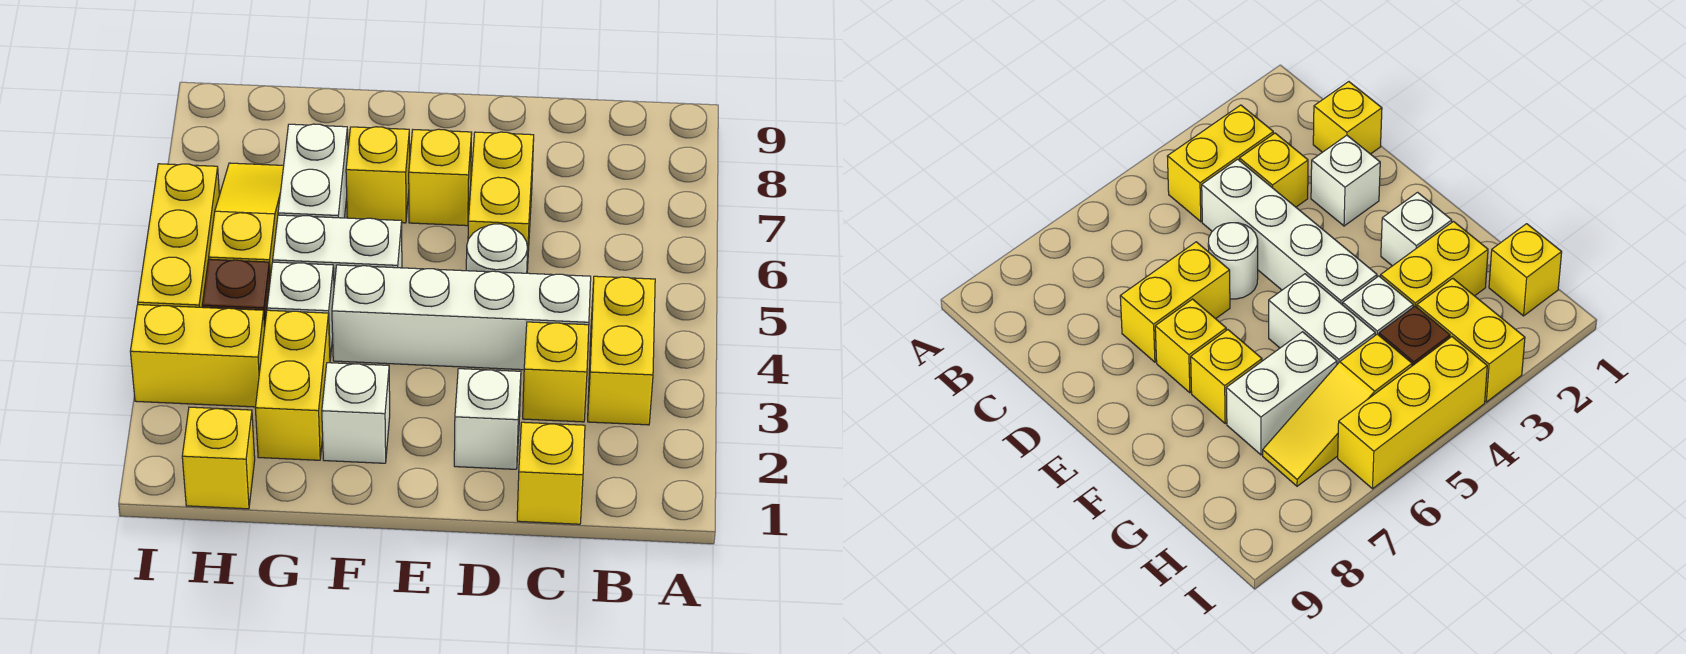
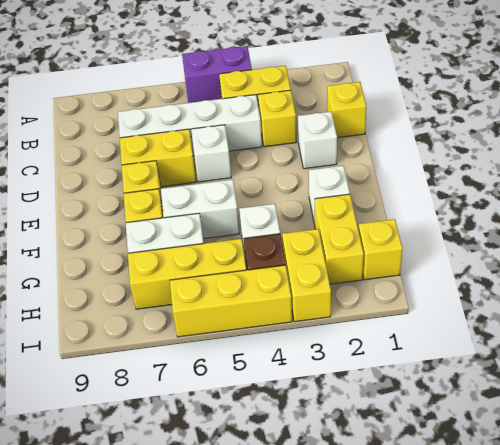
none -> purple 1x2 brick [182,46,252,103]
white 1x4 brick [332,265,591,370] -> white 1x4 brick turned to [118,95,262,156]
white 1x1 round brick [466,224,528,273] -> white 1x1 brick [191,125,231,182]
white 1x2 brick [273,215,402,285] -> white 1x2 brick turned to [161,180,240,239]
yellow 1x2 brick [255,310,330,460] -> yellow 1x2 brick turned to [315,194,364,284]
yellow 1x3 slope [209,163,284,278] -> yellow 1x3 brick [128,239,246,309]

